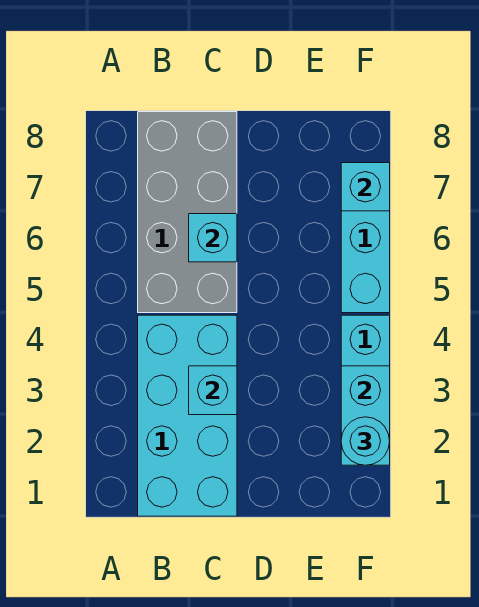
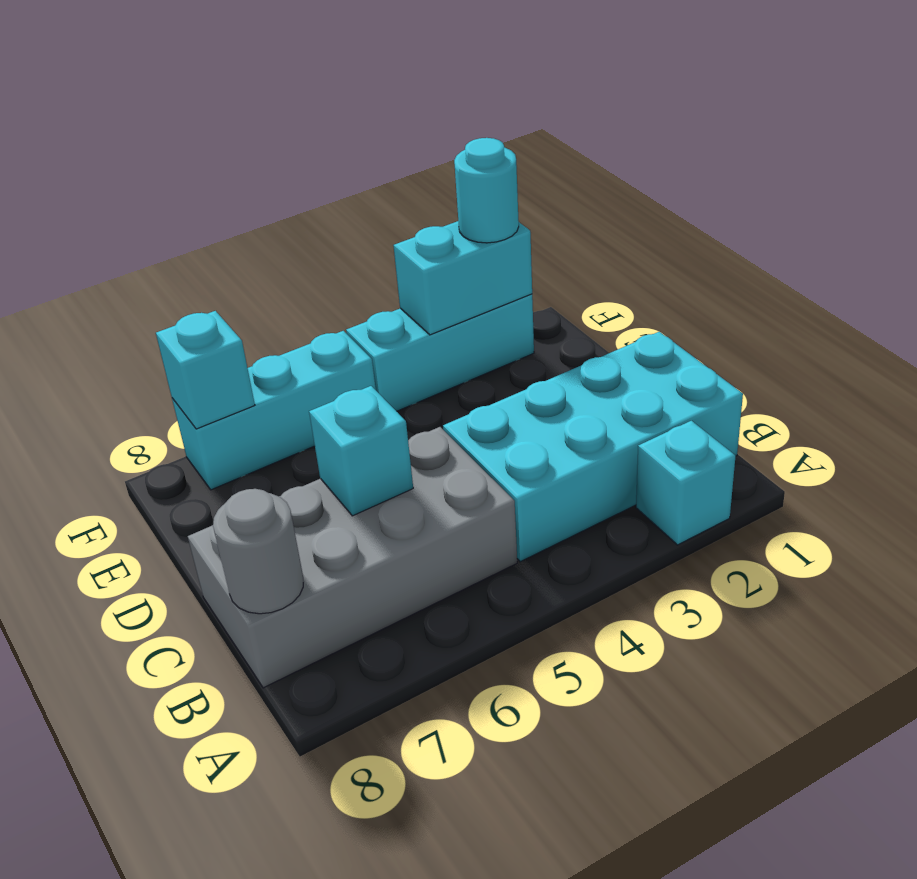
none -> grey 1x1 round brick [213,489,303,614]
cyan 1x1 brick [189,366,237,415] -> cyan 1x1 brick moved to [636,421,736,545]

